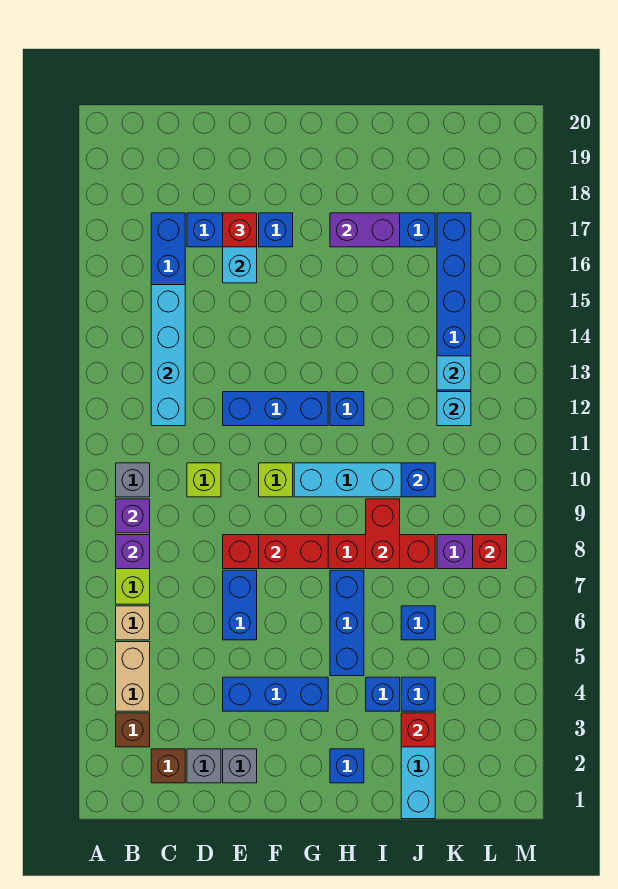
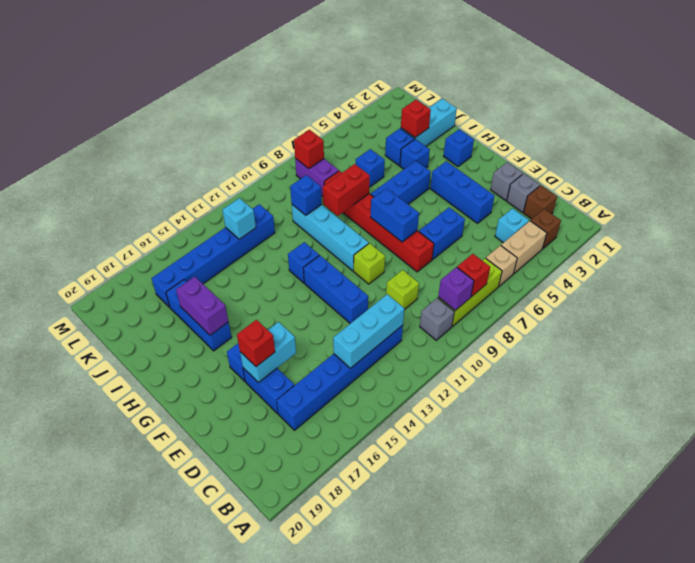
purple 1x1 brick [116,535,150,569] -> red 1x1 brick [457,254,490,297]
cyan 1x4 brick [151,285,185,426] -> cyan 1x3 brick [333,294,404,368]
red 1x2 brick [259,535,328,569] -> blue 1x2 brick [371,188,419,242]
cyan 1x1 brick [437,392,471,426] -> cyan 1x1 brick moved to [495,208,529,243]

